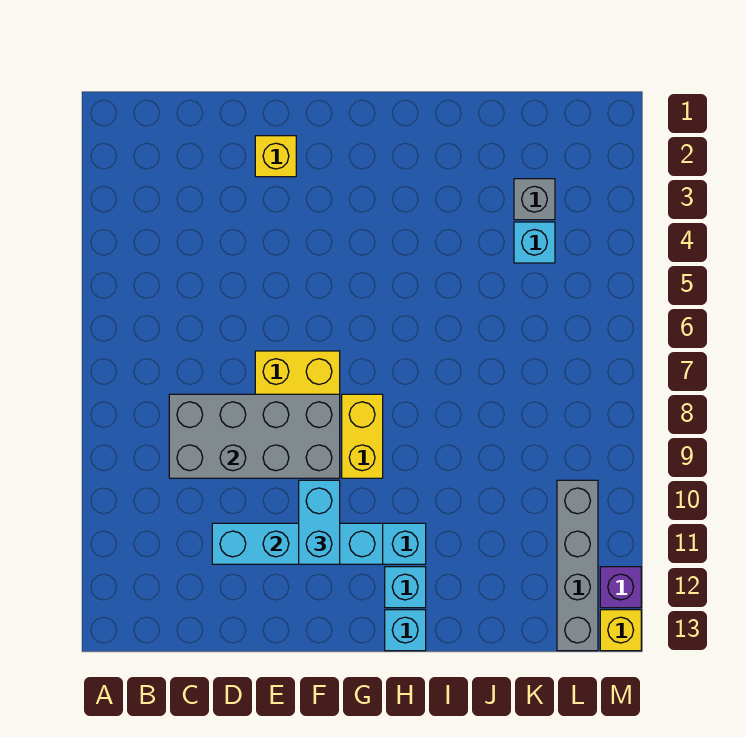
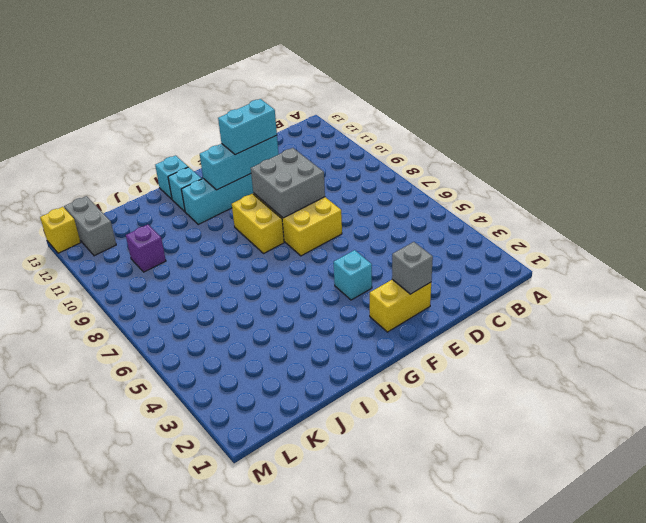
grey 2x4 brick [169,394,340,478] -> grey 2x2 brick [251,148,325,218]
cyan 1x4 brick [212,523,383,564] -> cyan 1x3 brick [200,135,279,190]
yellow 1x1 brick [255,136,296,177] -> yellow 1x2 brick [370,280,431,332]
cyan 1x2 brick [299,480,340,564] -> cyan 1x2 brick turned to [218,99,277,155]
grey 1x1 brick [514,179,555,220] -> grey 1x1 brick moved to [392,242,433,294]
cyan 1x1 brick [514,222,555,263] -> cyan 1x1 brick moved to [334,250,372,300]
grey 1x4 brick [557,480,598,651] -> grey 1x2 brick [64,196,116,256]
purple 1x1 brick [600,567,641,608] -> purple 1x1 brick moved to [126,225,166,272]

